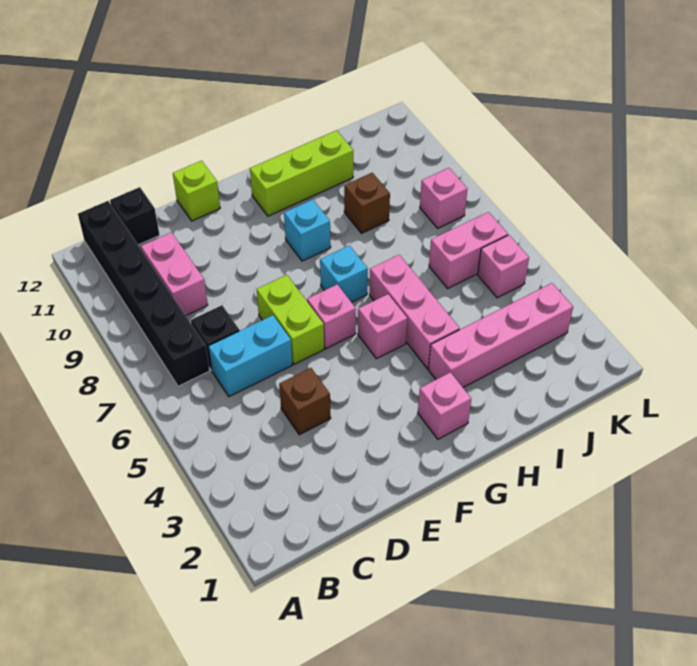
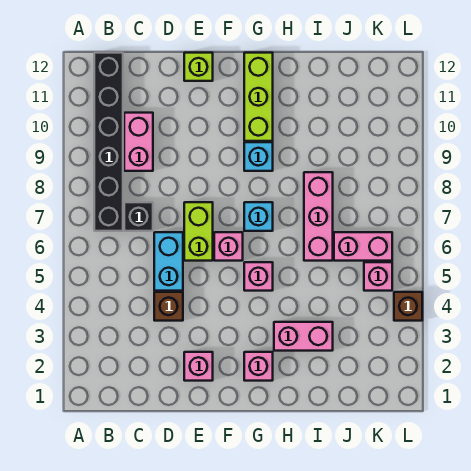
cyan 1x2 brick [208,315,292,397] -> cyan 1x2 brick turned to [154,232,183,291]
black 1x1 brick [110,187,159,245] -> none
lime 1x3 brick [250,130,353,216] -> lime 1x3 brick turned to [244,53,273,141]
pink 1x4 brick [429,283,573,387] -> pink 1x2 brick [274,322,333,351]
pink 1x3 brick [370,255,460,369] -> pink 1x3 brick moved to [304,172,333,261]
brown 1x1 brick [344,173,390,233] -> brown 1x1 brick moved to [394,292,422,321]
pink 1x1 brick [420,168,467,228] -> pink 1x1 brick moved to [184,352,213,381]

